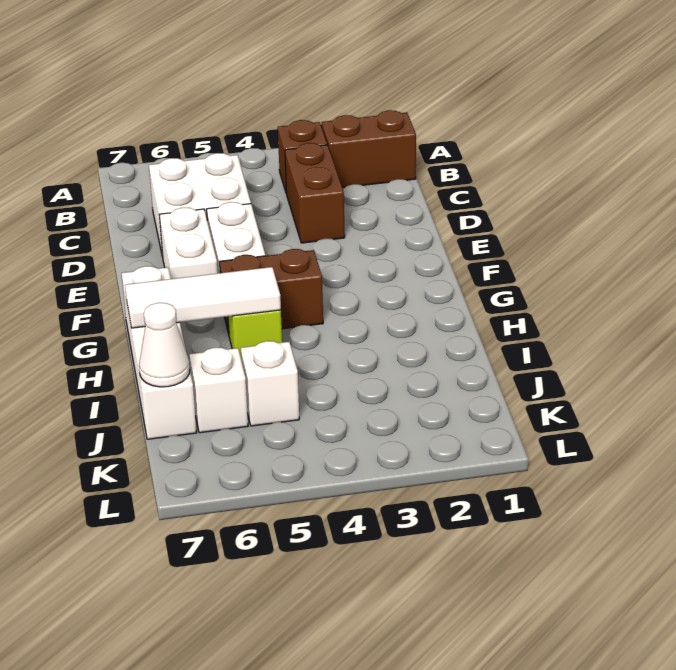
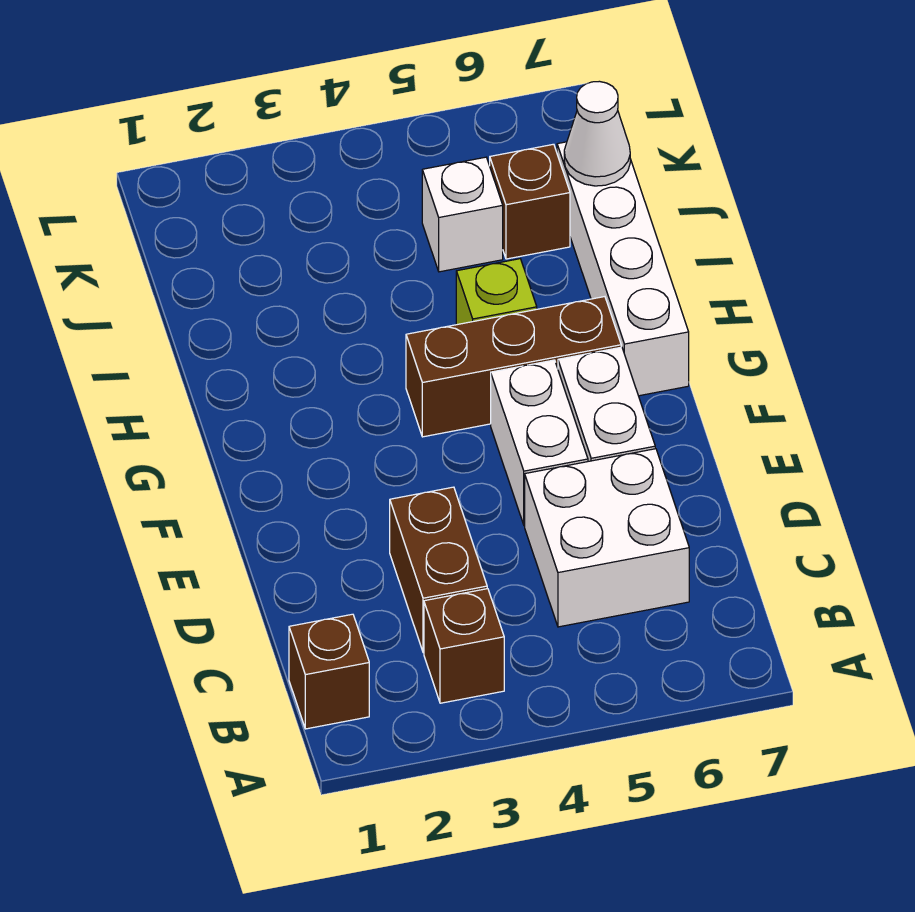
brown 1x2 brick [322,110,416,188] -> brown 1x1 brick [289,614,369,729]
brown 1x2 brick [220,249,323,334] -> brown 1x3 brick [406,297,621,437]
white 1x3 tile [125,267,281,328] -> none
white 1x1 brick [189,348,248,433] -> brown 1x1 brick [490,144,570,259]

